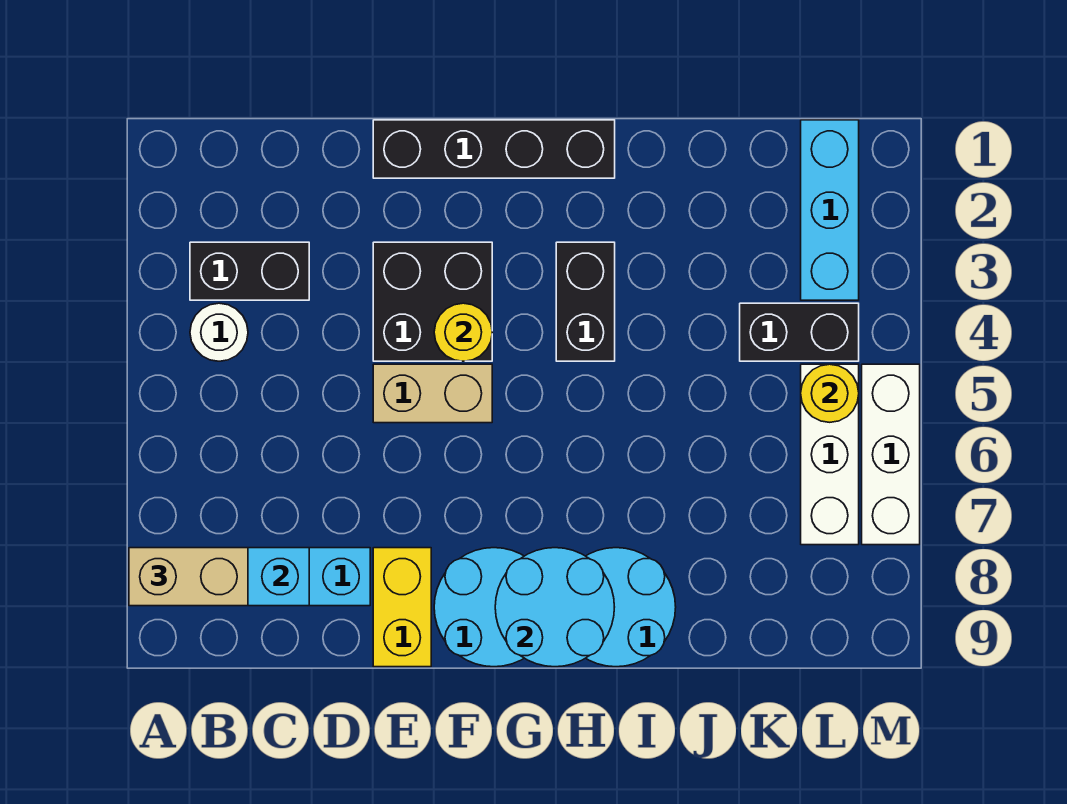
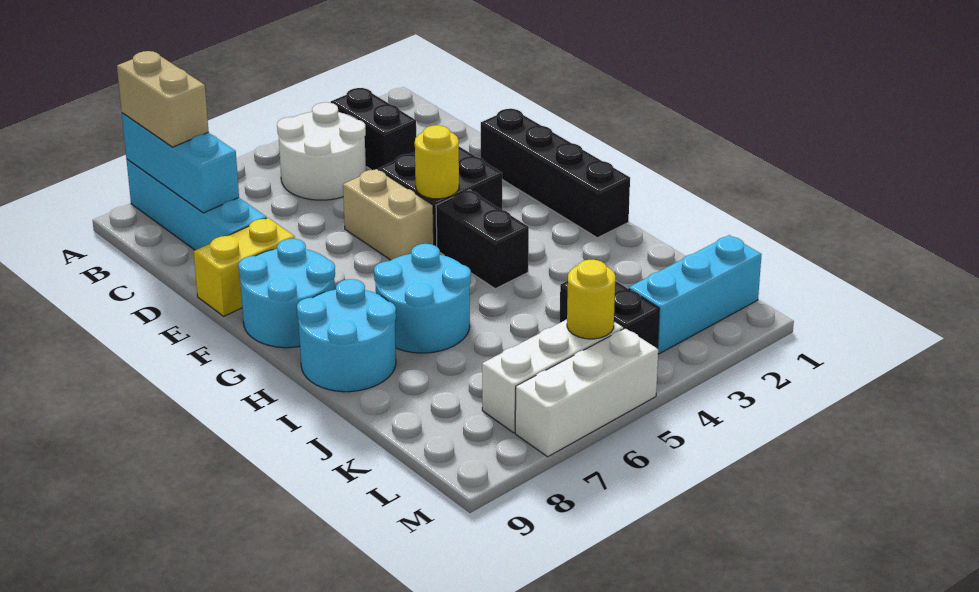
white 1x1 round brick [190,303,248,361] -> white 2x2 round brick [277,102,366,200]
cyan 2x2 round brick [495,548,614,667] -> cyan 2x2 round brick moved to [374,244,471,353]
black 1x2 brick [556,242,615,361] -> black 1x2 brick turned to [436,190,529,289]

